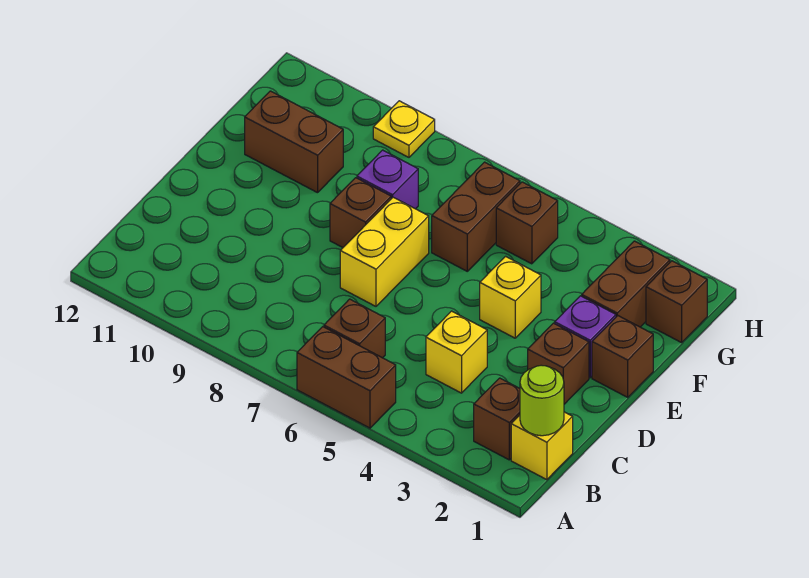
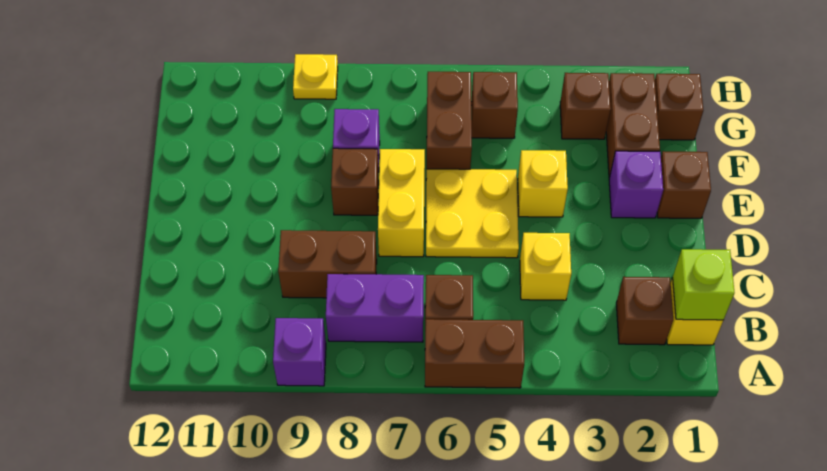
none -> purple 1x1 brick [273,318,326,386]
lime 1x1 round brick [520,365,564,436] -> lime 1x1 brick [672,249,735,320]
none -> purple 1x2 brick [326,274,424,342]
brown 1x1 brick [528,323,589,404] -> brown 1x1 brick moved to [560,73,611,139]
none -> yellow 2x2 plate [426,169,519,258]
brown 1x2 brick [245,91,343,193] -> brown 1x2 brick moved to [278,230,377,298]

